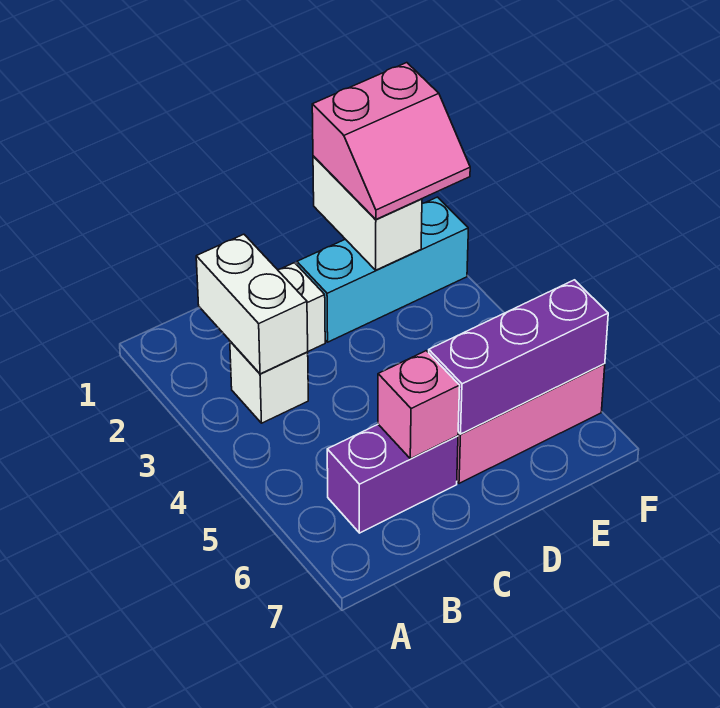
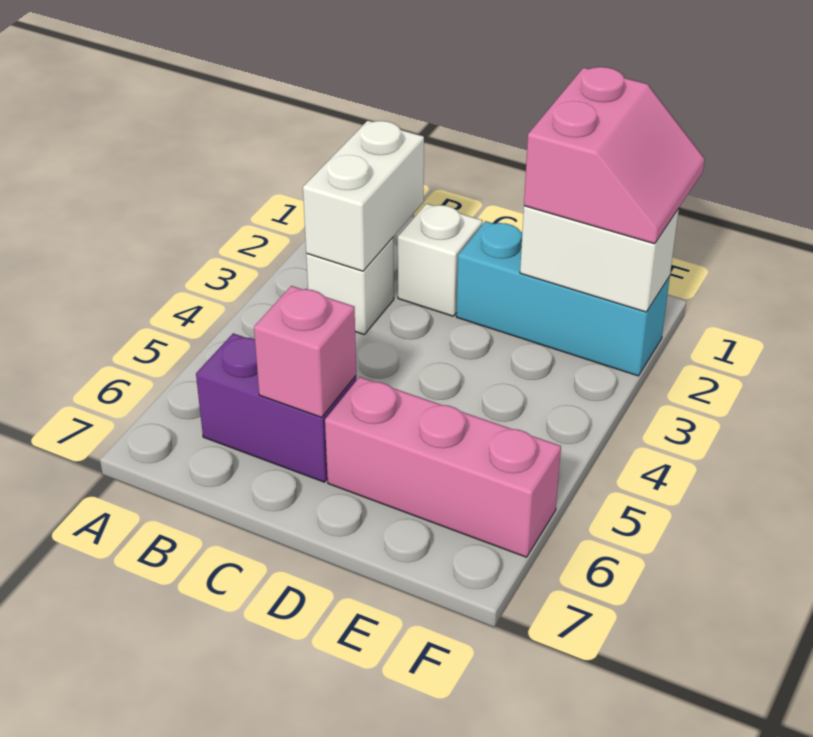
purple 1x3 brick [429,280,608,434] -> none
white 1x2 brick [313,156,422,270] -> white 1x2 brick turned to [520,206,679,312]
pink 2x2 slope [312,63,470,219] -> pink 2x2 slope turned to [524,67,705,244]

